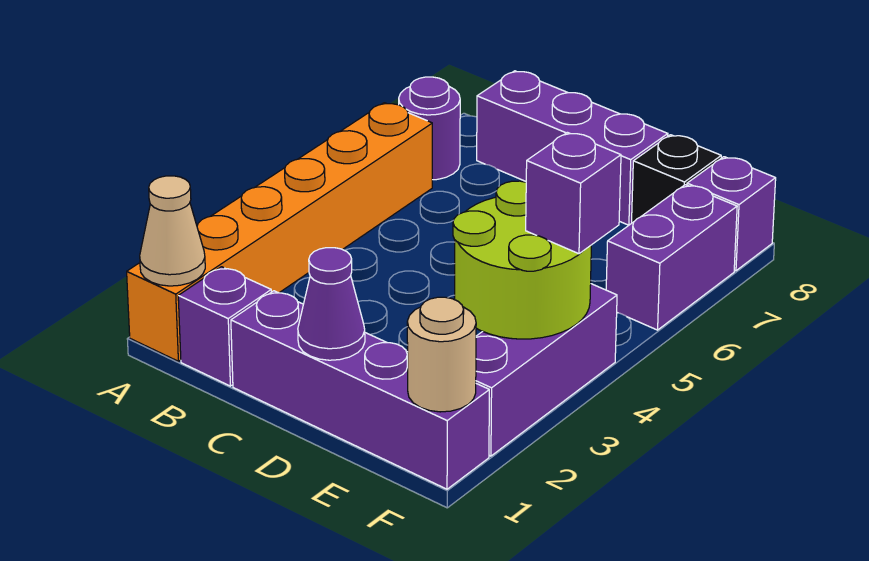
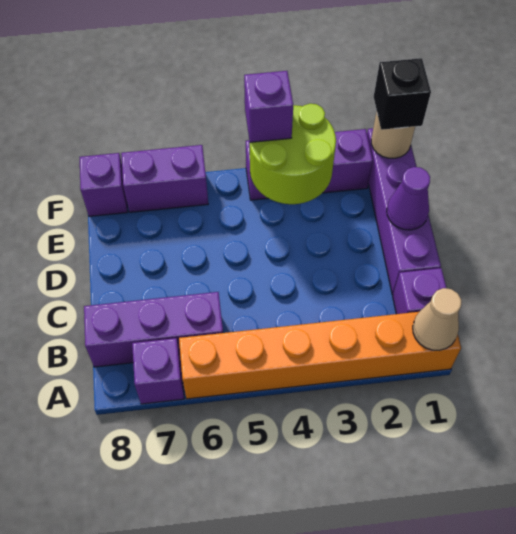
purple 1x1 round brick [399,77,460,180] -> purple 1x1 brick [132,338,184,404]
purple 1x3 brick [477,71,668,225] -> purple 1x3 brick turned to [84,292,223,367]
black 1x1 brick [632,135,721,223] -> black 1x1 brick moved to [374,58,431,130]

